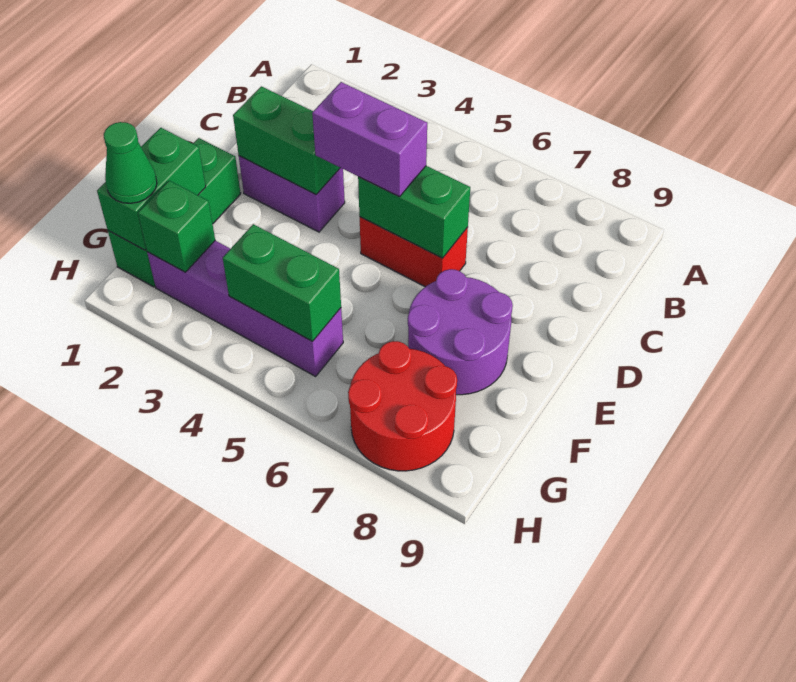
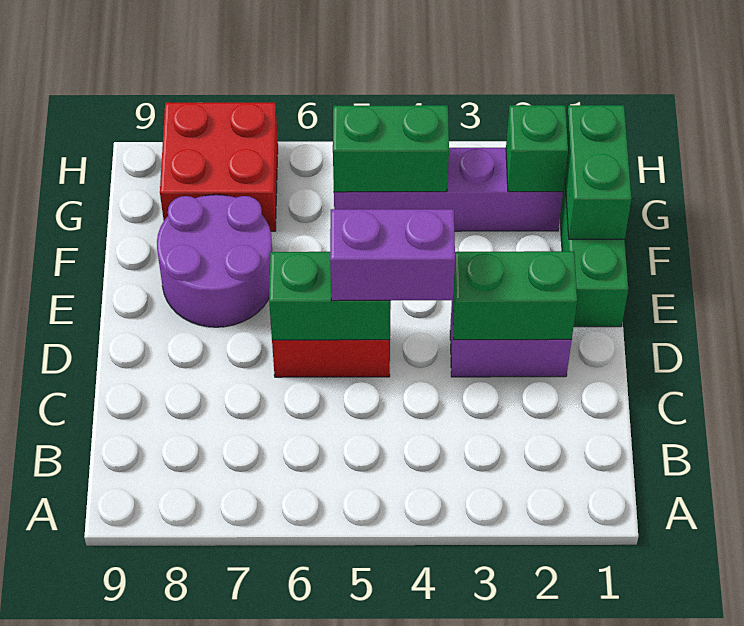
green 1x1 cone [104,122,157,203] -> none
red 2x2 round brick [348,341,457,471] -> red 2x2 brick [160,103,278,231]

